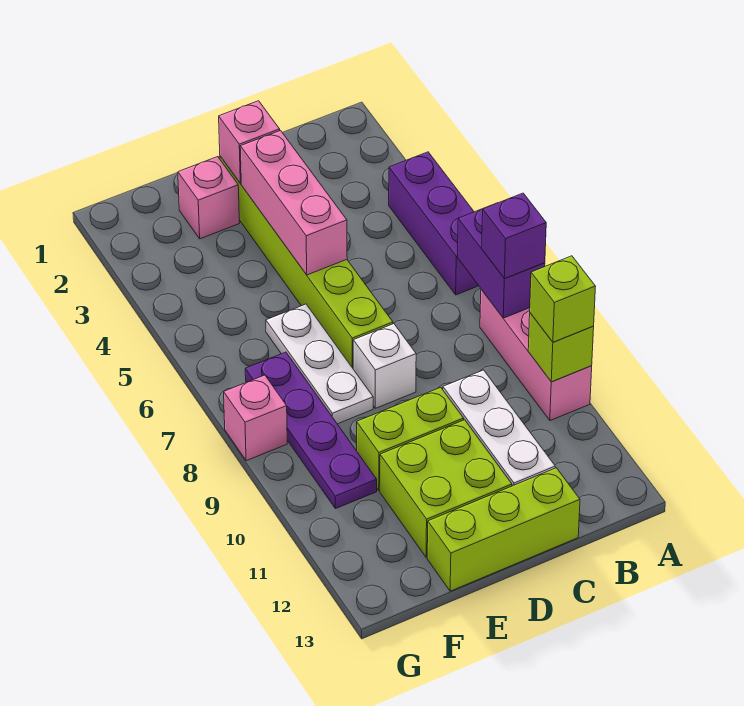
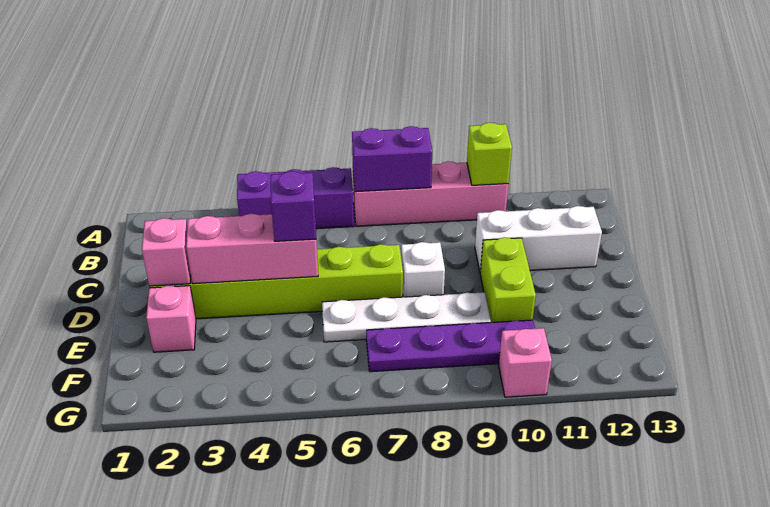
pink 1x3 brick [480,289,592,421] -> pink 1x4 brick [353,161,508,226]
purple 1x1 brick [482,193,546,279] -> purple 1x1 brick moved to [271,171,316,241]
lime 1x1 brick [530,256,596,342] -> none
lime 1x3 brick [427,468,580,591] -> none
lime 2x2 brick [380,420,512,557] -> none
white 1x3 plate [266,304,373,424] -> white 1x4 plate [322,292,491,342]
pink 1x1 brick [224,375,287,461] -> pink 1x1 brick moved to [499,328,552,397]

